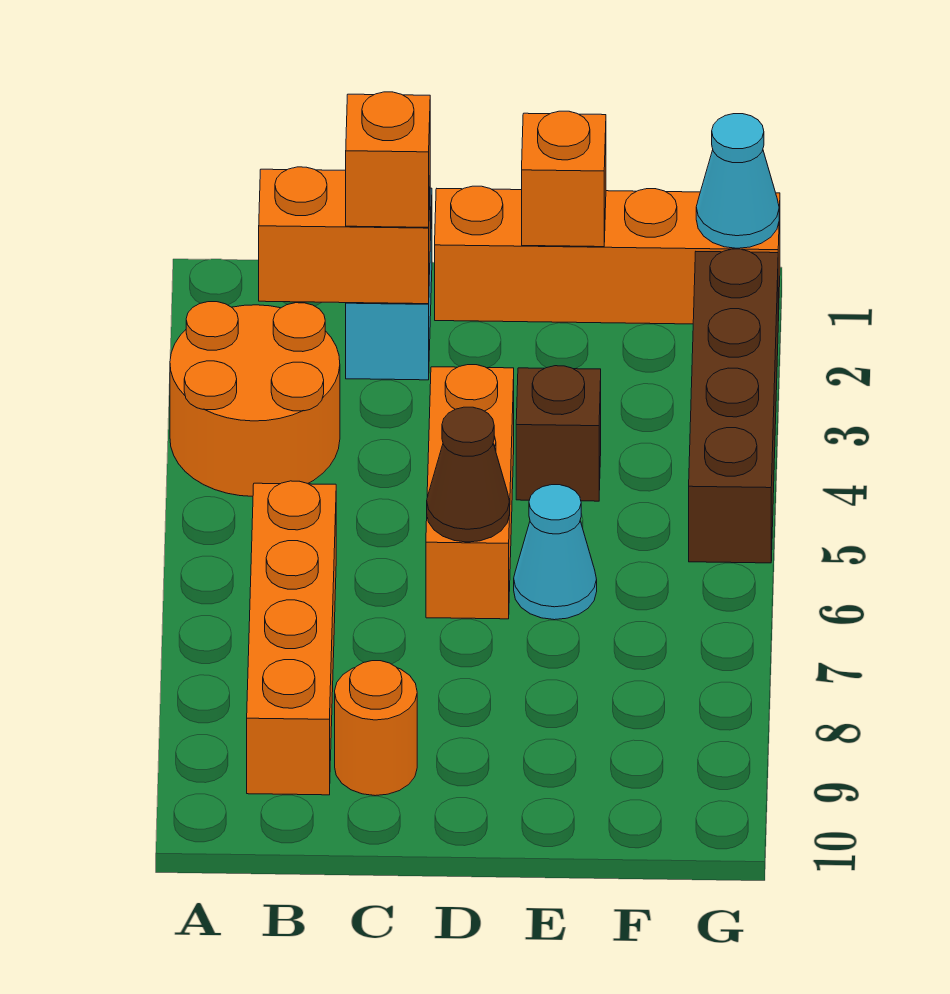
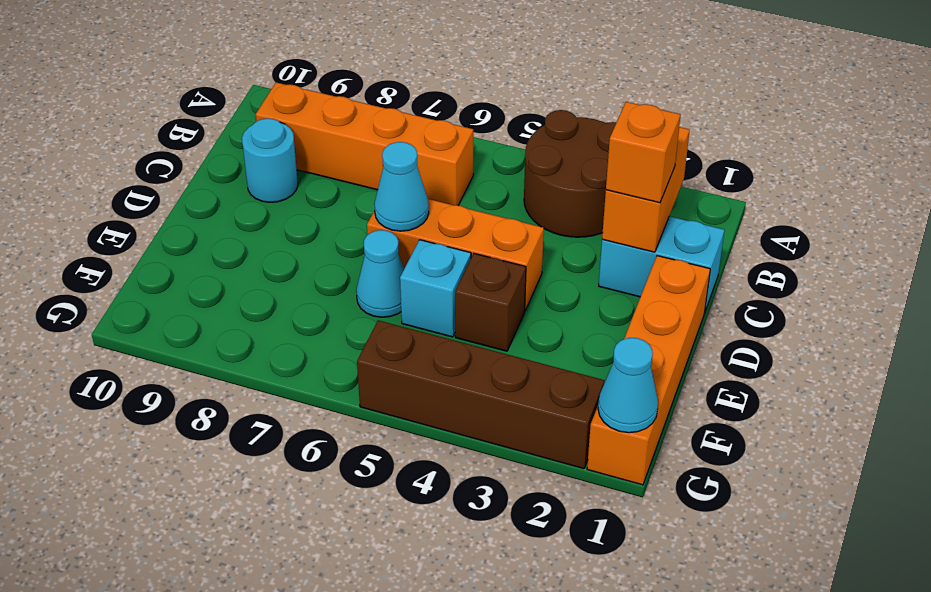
orange 2x2 round brick [170,302,340,496] -> brown 2x2 round brick [524,110,616,237]
orange 1x1 round brick [335,661,417,796] -> cyan 1x1 round brick [242,118,298,202]
brown 1x1 cone [427,407,510,542] -> cyan 1x1 cone [374,142,429,231]
orange 1x1 brick [522,111,606,247] -> none
none -> cyan 1x1 brick [400,240,471,337]

